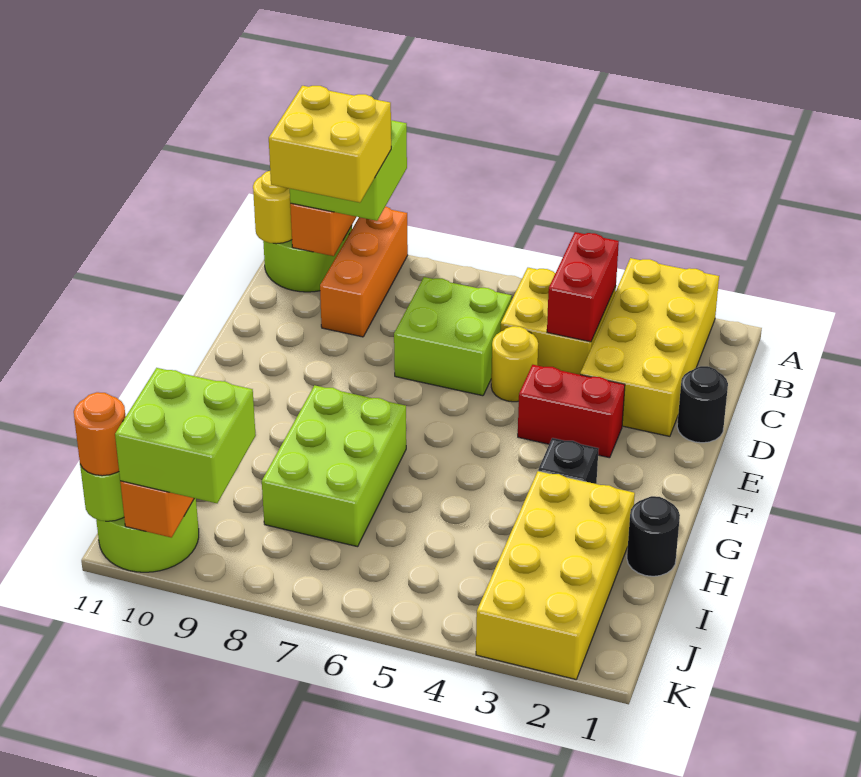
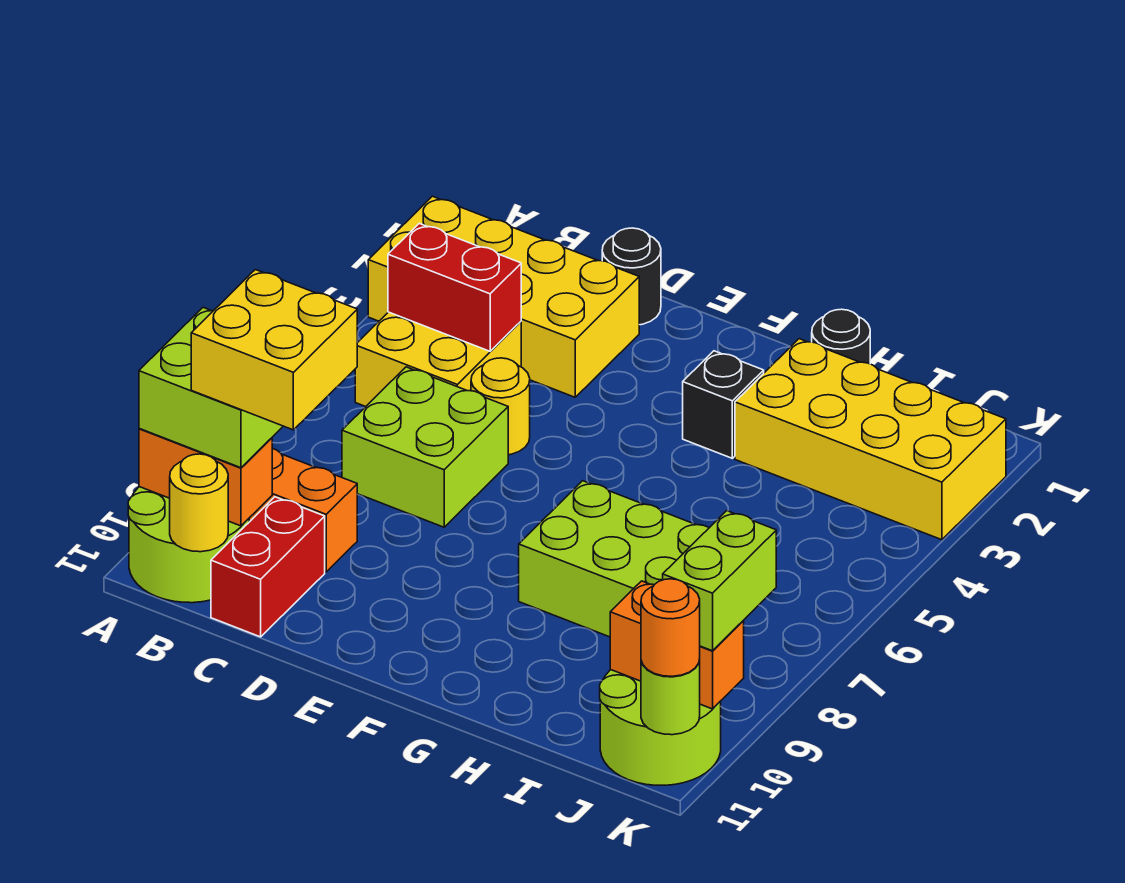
red 1x2 brick [518,365,625,458] -> red 1x2 brick moved to [211,497,325,637]
lime 2x2 brick [115,368,256,503] -> lime 1x2 brick [663,511,776,651]

